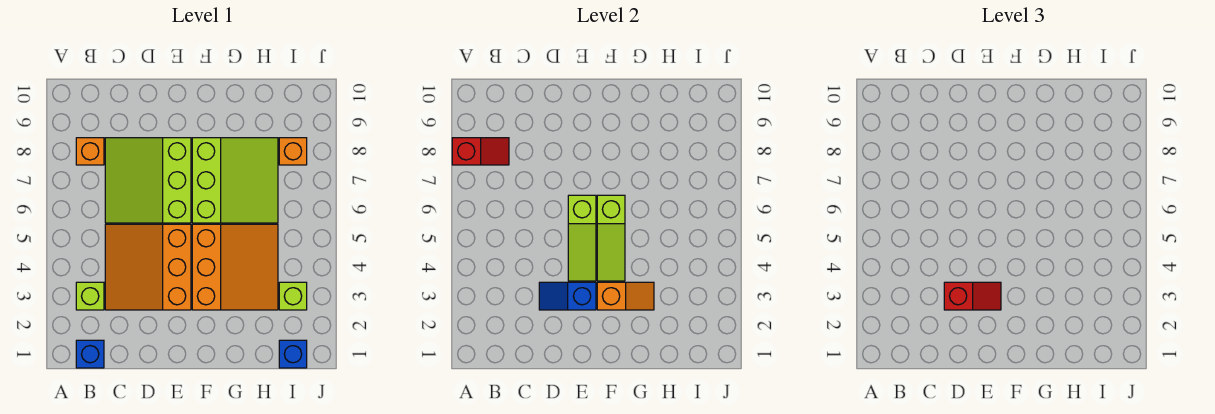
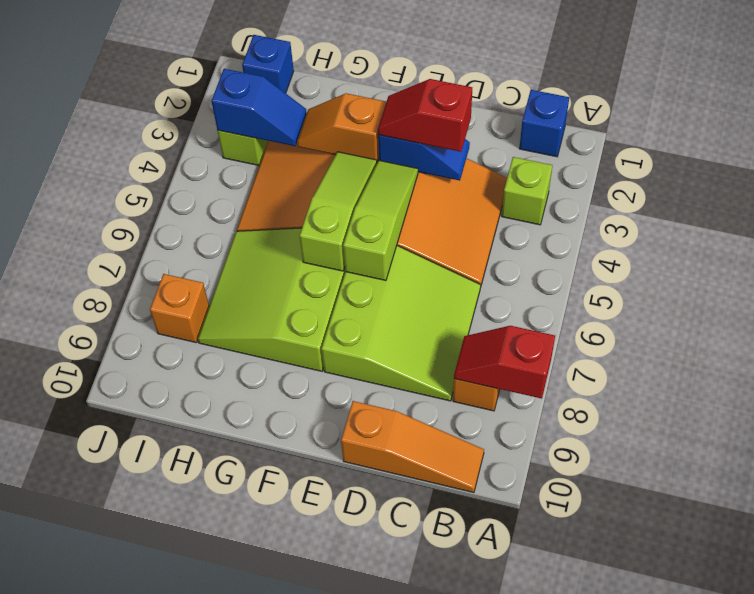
none -> orange 1x3 slope [341,401,484,492]
none -> blue 1x2 slope [212,69,307,146]

